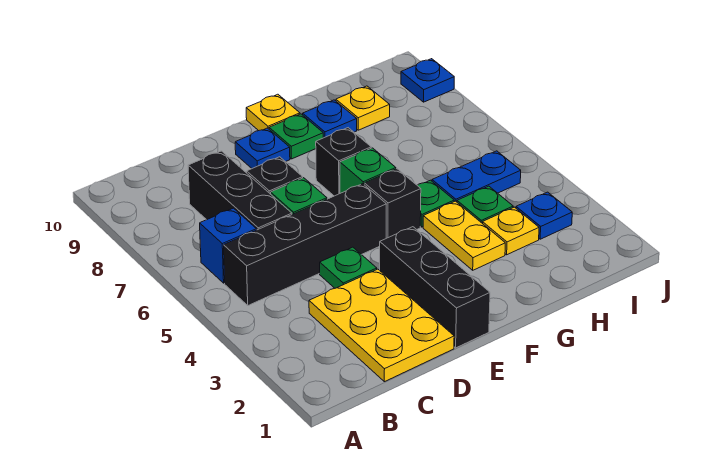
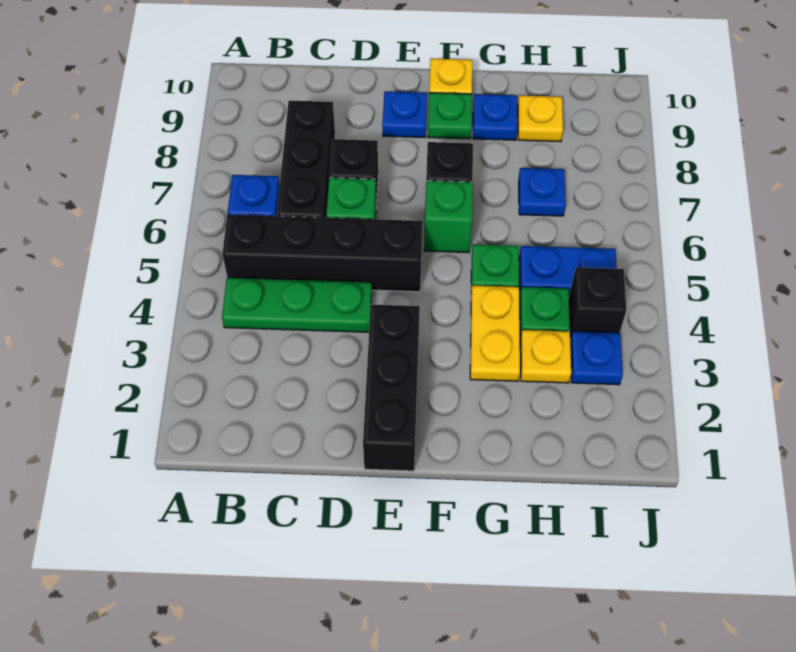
yellow 2x3 plate [309,269,454,382] -> none
green 1x1 plate [320,247,377,288] -> green 1x3 plate [222,278,372,332]
black 1x1 brick [364,169,421,238] -> black 1x1 brick moved to [569,268,626,339]
blue 1x1 plate [401,59,454,102] -> blue 1x1 plate moved to [519,168,566,216]

